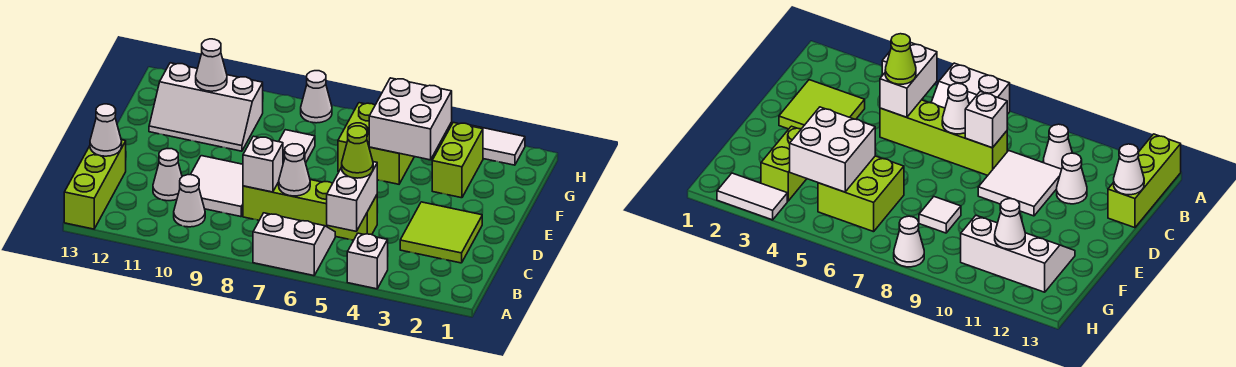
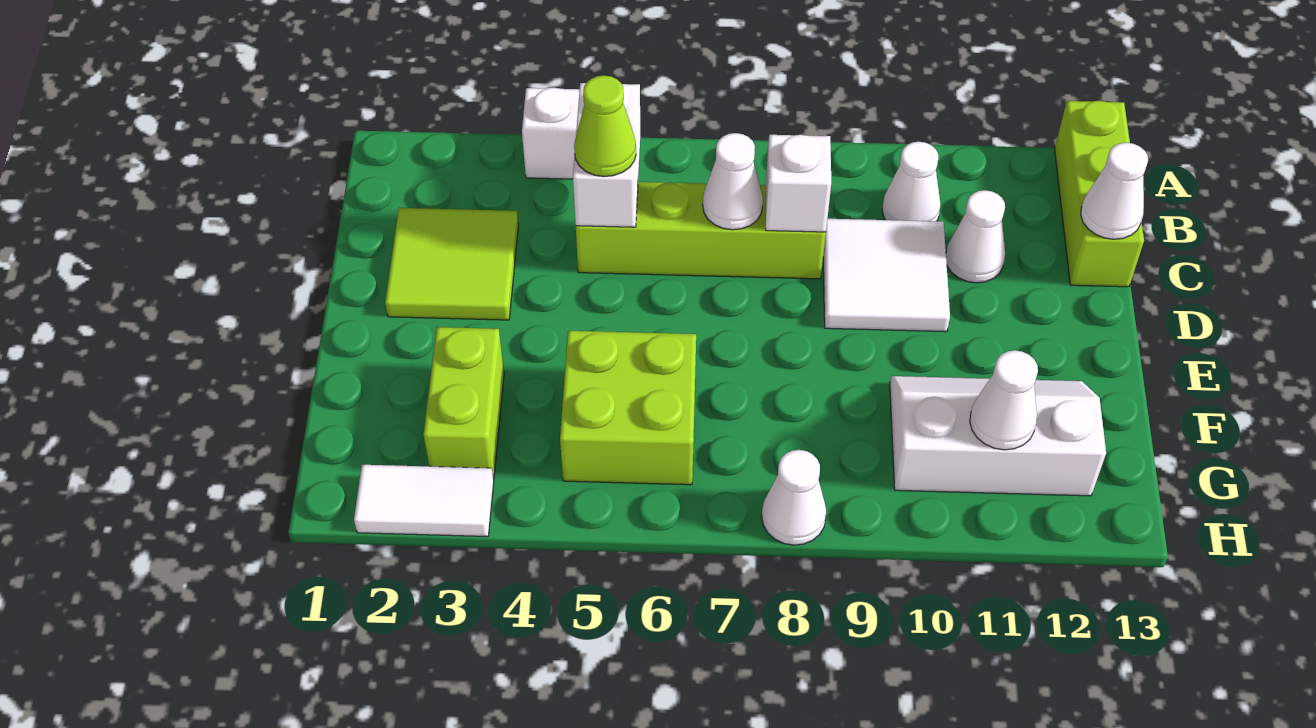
white 2x2 slope [253,213,335,276] -> none
white 2x2 brick [369,78,452,160] -> none
white 1x1 tile [279,130,315,163] -> none

